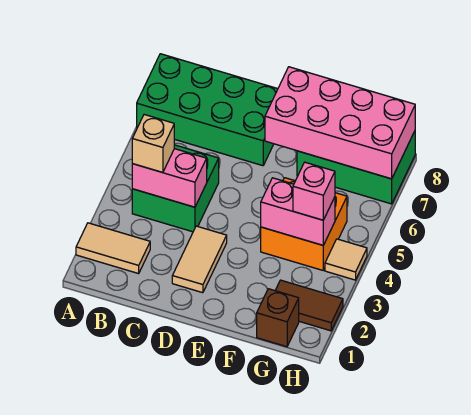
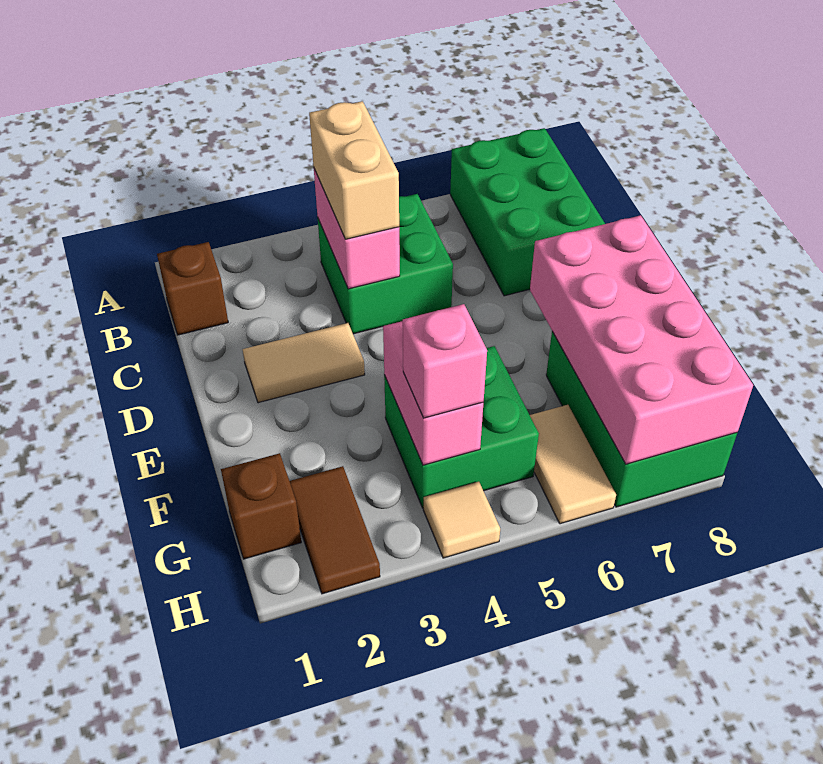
tan 1x2 tile [76,223,150,274] -> tan 1x2 tile moved to [530,405,616,524]
green 2x4 brick [137,54,278,166] -> green 2x3 brick [450,128,605,296]
none -> brown 1x1 brick [157,242,228,335]
tan 1x1 brick [132,115,174,173] -> tan 1x2 brick [309,101,399,239]
orange 2x2 brick [261,178,347,270] -> green 2x2 brick [384,346,539,508]

